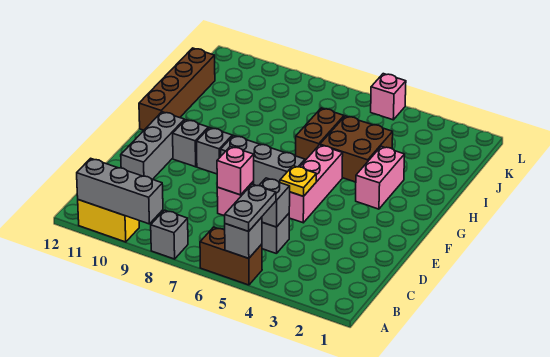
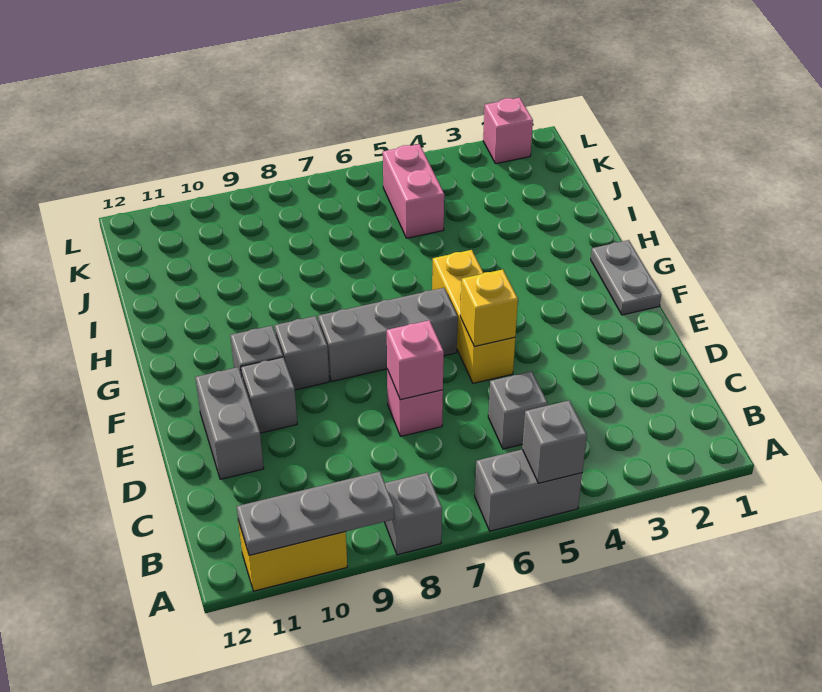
brown 1x2 brick [200,227,262,285] -> grey 1x2 brick [475,449,582,531]
grey 1x2 plate [225,184,276,231] -> grey 1x2 plate moved to [591,240,661,315]
grey 1x3 brick [77,158,163,224] -> grey 1x3 plate [237,472,394,555]
grey 1x1 brick [259,178,290,227] -> grey 1x1 brick moved to [241,357,297,433]
grey 1x3 brick [121,112,184,179] -> grey 1x2 brick [195,367,264,479]
pink 1x3 brick [289,145,343,223] -> yellow 1x3 brick [432,250,515,383]
yellow 1x1 plate [280,166,316,196] -> yellow 1x1 brick [460,269,518,346]
pink 1x2 brick [356,146,405,209] -> pink 1x2 brick moved to [383,144,444,238]
brown 1x4 brick [139,48,215,130] -> none
brown 2x2 brick [320,116,393,182] -> none
brown 1x2 brick [296,108,344,160] -> none
pink 1x1 brick [371,74,406,120] -> pink 1x1 brick moved to [483,98,533,164]

